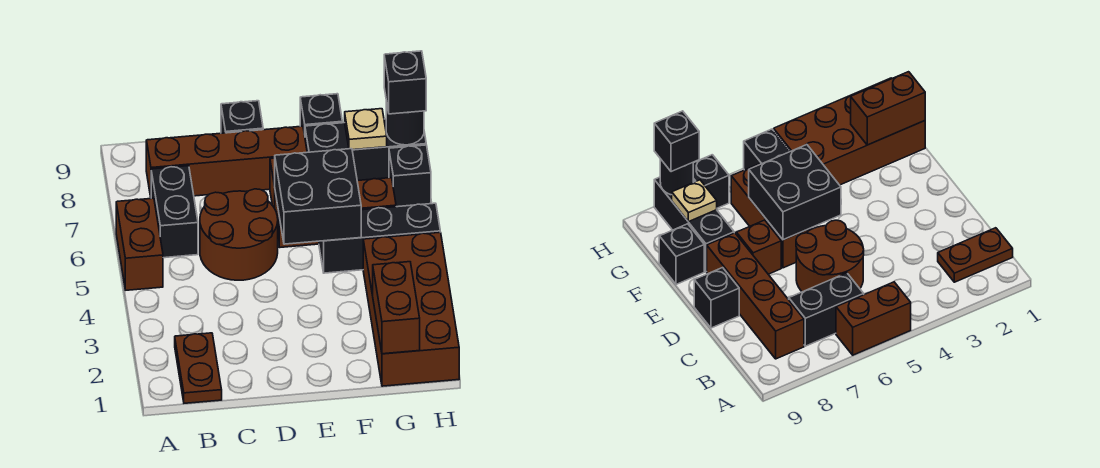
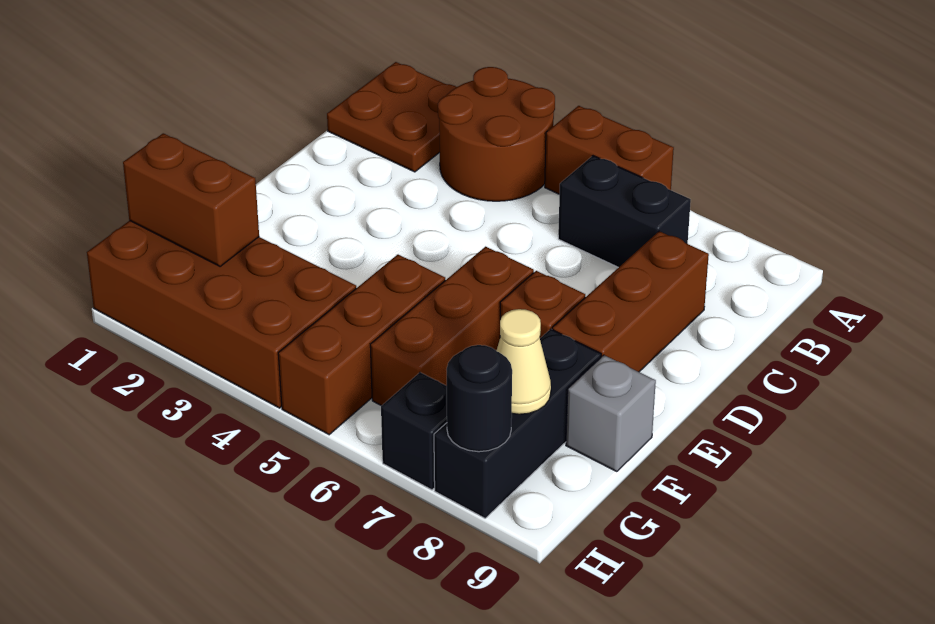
brown 1x2 plate [175,333,222,403] -> brown 2x2 plate [327,62,456,172]
brown 1x4 brick [146,126,307,197] -> brown 1x3 brick [552,231,709,372]
brown 2x2 round brick [200,189,278,280] -> brown 2x2 round brick moved to [438,67,555,201]
black 1x1 brick [221,101,263,133] -> none
black 2x2 brick [275,149,361,244] -> none
black 1x3 brick [319,203,440,273] -> brown 1x3 brick [278,255,445,435]
black 1x1 brick [300,94,342,135] -> grey 1x1 brick [566,355,656,472]
tan 1x1 plate [345,109,387,150] -> tan 1x1 cone [496,309,551,414]
black 1x1 brick [384,51,426,114] -> none

